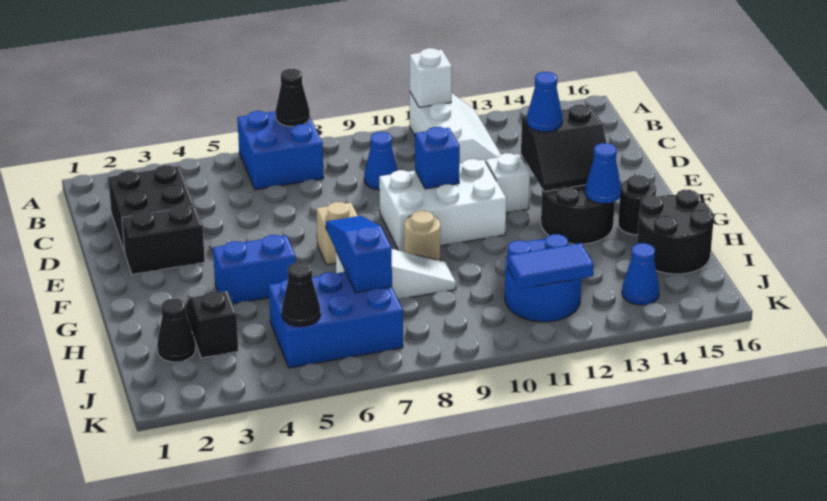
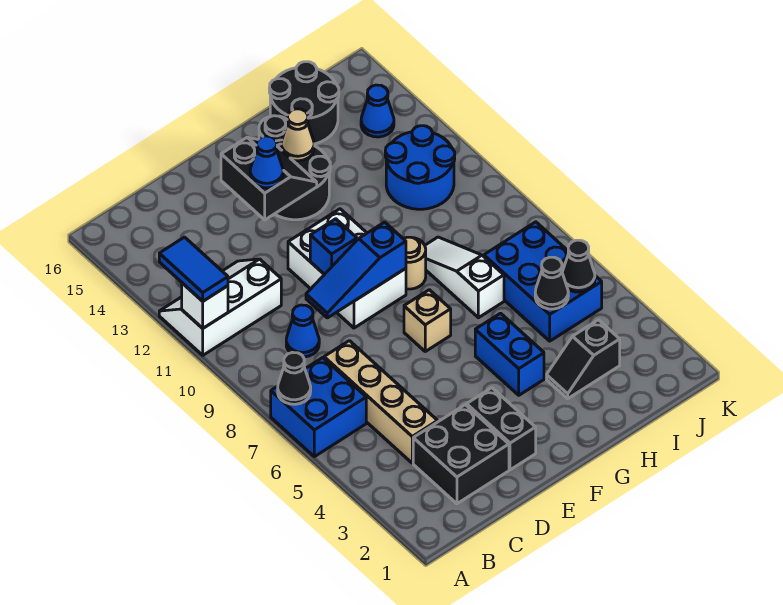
none -> tan 1x4 brick [324,341,438,463]
white 1x1 brick [486,153,530,213] -> none
blue 1x3 slope [326,216,392,293] -> blue 1x3 slope moved to [306,222,406,318]
blue 1x1 cone [585,143,621,204] -> tan 1x1 cone [281,109,314,161]
black 1x1 cone [157,299,196,362] -> black 1x1 cone moved to [535,257,568,309]
blue 1x2 tile [508,243,594,289] -> blue 1x2 tile moved to [159,237,228,301]

